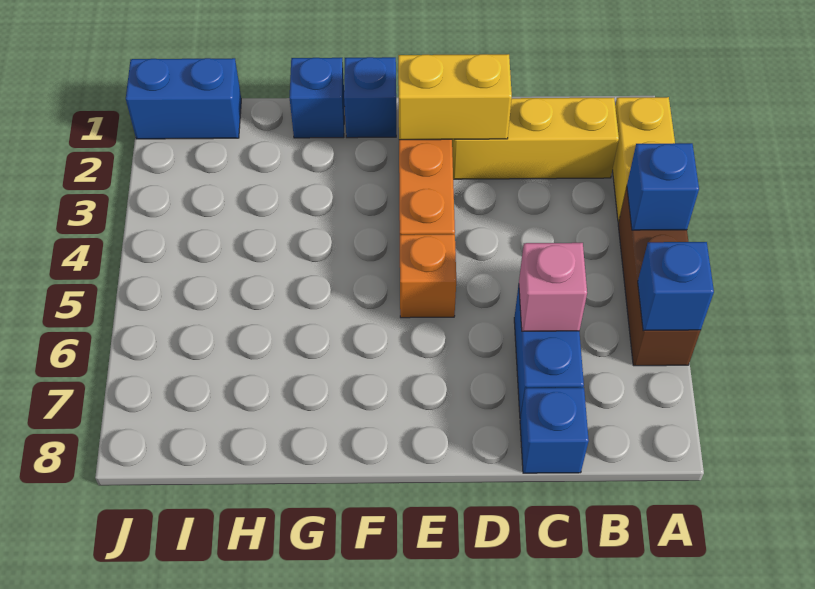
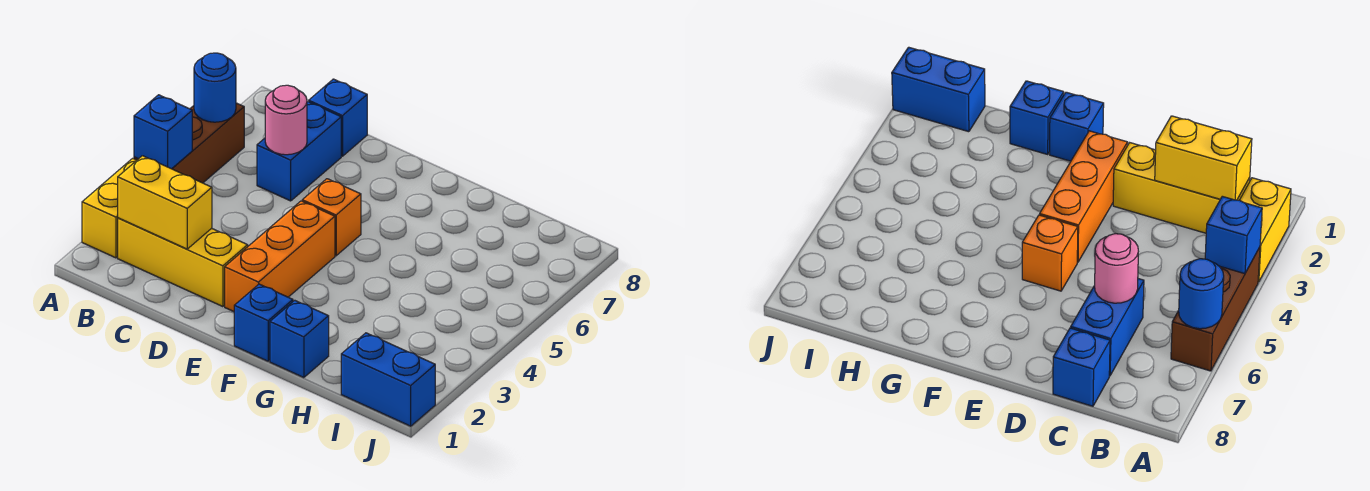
blue 1x1 brick [638,242,714,331] -> blue 1x1 round brick [194,53,236,122]
pink 1x1 brick [519,243,587,331] -> pink 1x1 round brick [265,85,307,155]
yellow 1x2 brick [398,54,512,140] -> yellow 1x2 brick moved to [118,156,212,249]

